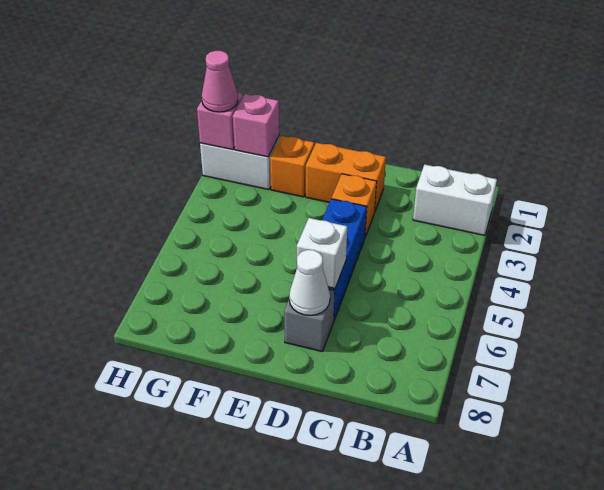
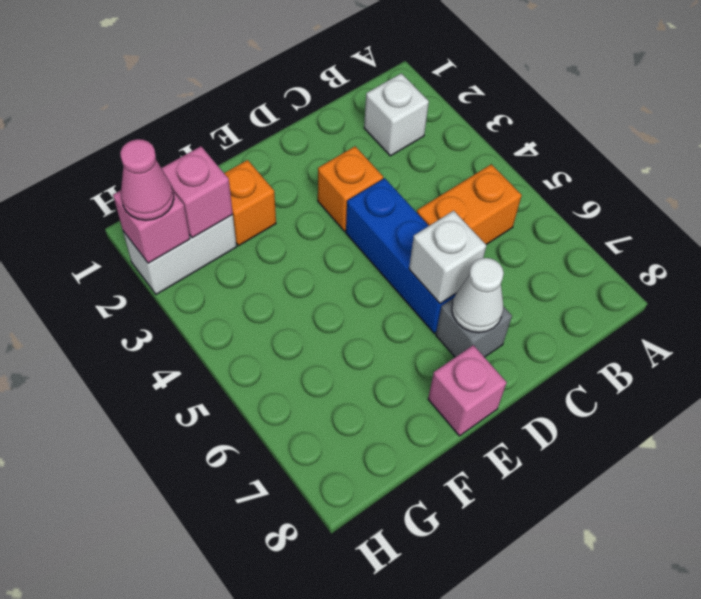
white 1x2 brick [413,164,497,235] -> white 1x1 brick [364,73,429,156]
orange 1x2 brick [306,143,386,211] -> orange 1x2 brick moved to [417,164,522,244]
none -> pink 1x1 brick [428,345,507,436]

